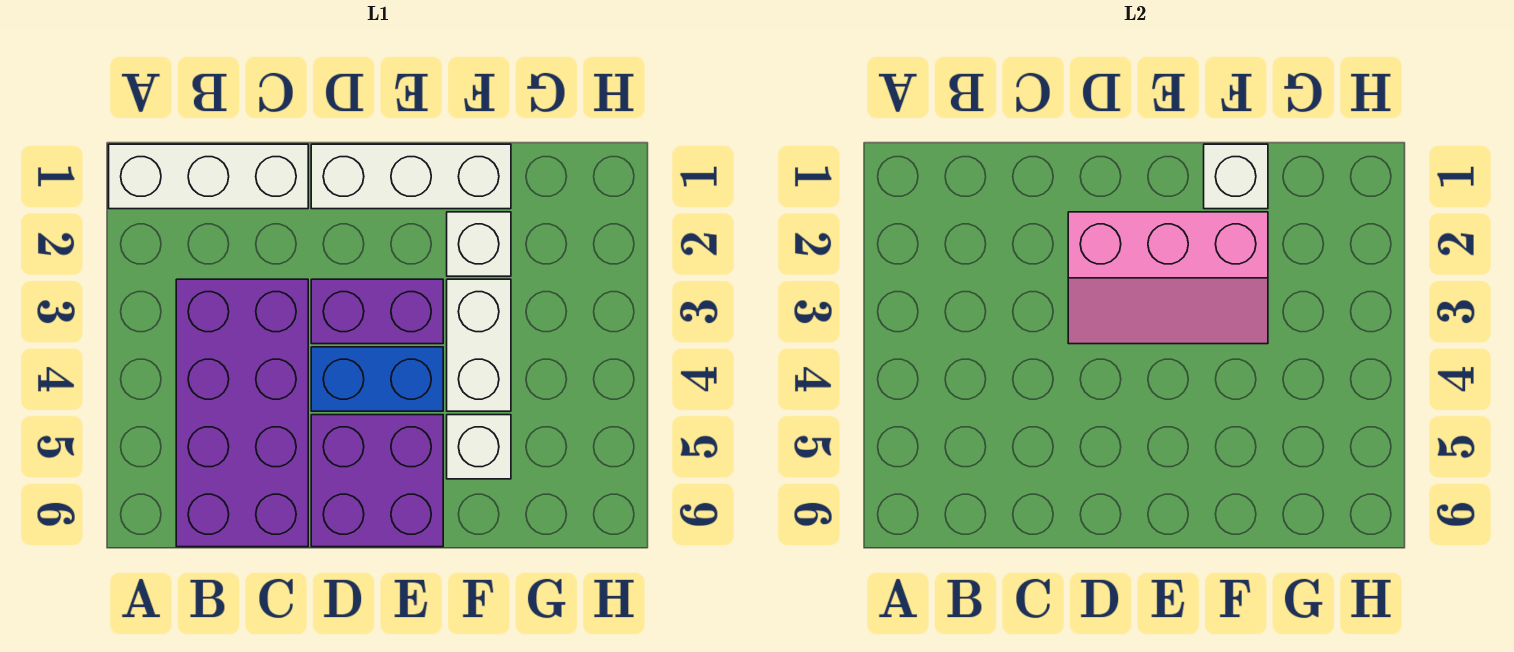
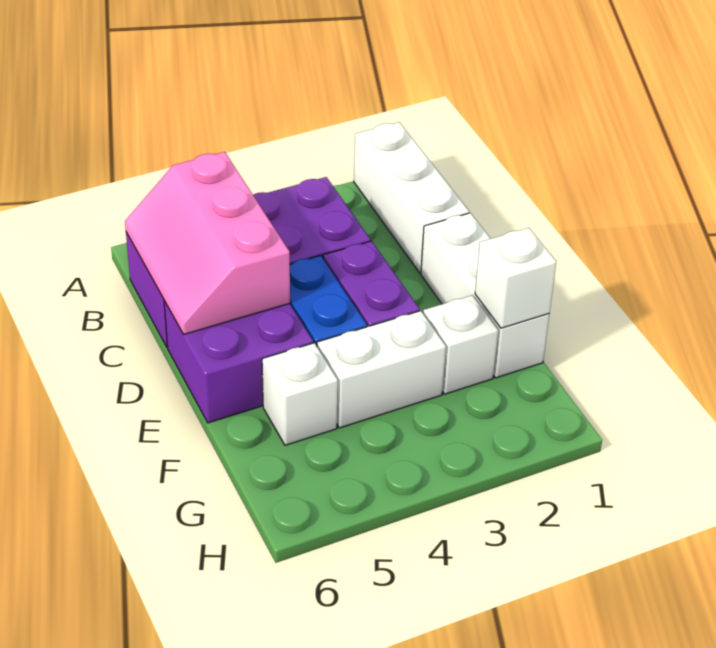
pink 2x3 slope [1068,212,1268,344] -> pink 2x3 slope moved to [125,152,290,335]

